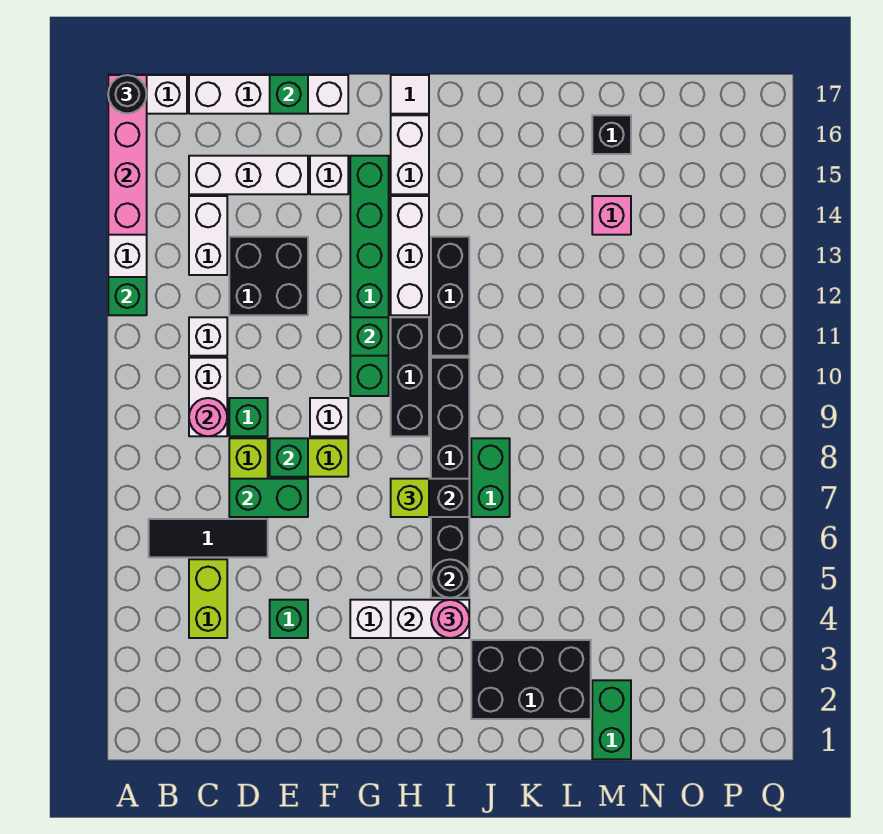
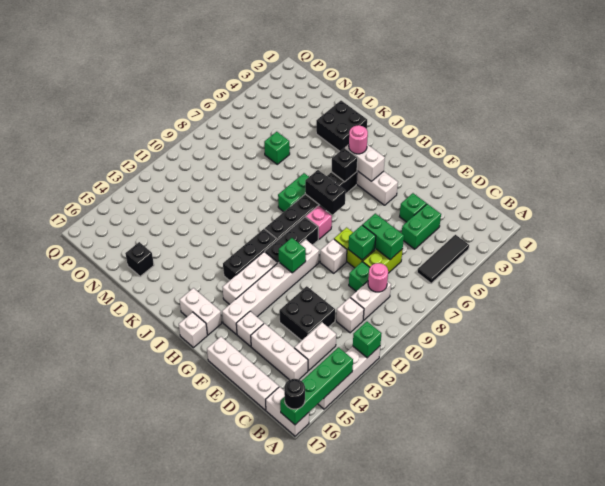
pink 1x4 brick [108,75,147,235] -> green 1x4 brick [280,347,353,425]
black 1x3 tile [149,519,268,557] -> black 1x3 tile turned to [417,235,469,283]
lime 1x2 brick [189,559,227,638] -> none
green 1x1 brick [270,75,308,114] -> green 1x1 brick moved to [264,132,290,164]
green 1x6 brick [350,156,389,396] -> white 1x6 brick [222,239,319,334]
lime 1x1 brick [391,479,429,517] -> none
white 1x2 brick [391,115,429,194] -> white 1x2 brick turned to [180,288,222,335]
white 1x1 tile [391,75,429,114] -> white 1x1 brick [179,312,207,347]
black 1x1 round brick [431,559,469,598] -> black 1x1 brick [331,148,358,182]
black 2x3 brick [471,640,591,719] -> black 2x2 brick [316,101,367,151]
green 1x2 brick [592,680,631,759] -> green 1x2 brick moved to [402,204,441,249]
pink 1x1 brick [592,196,631,235] -> pink 1x1 brick moved to [306,206,332,239]

